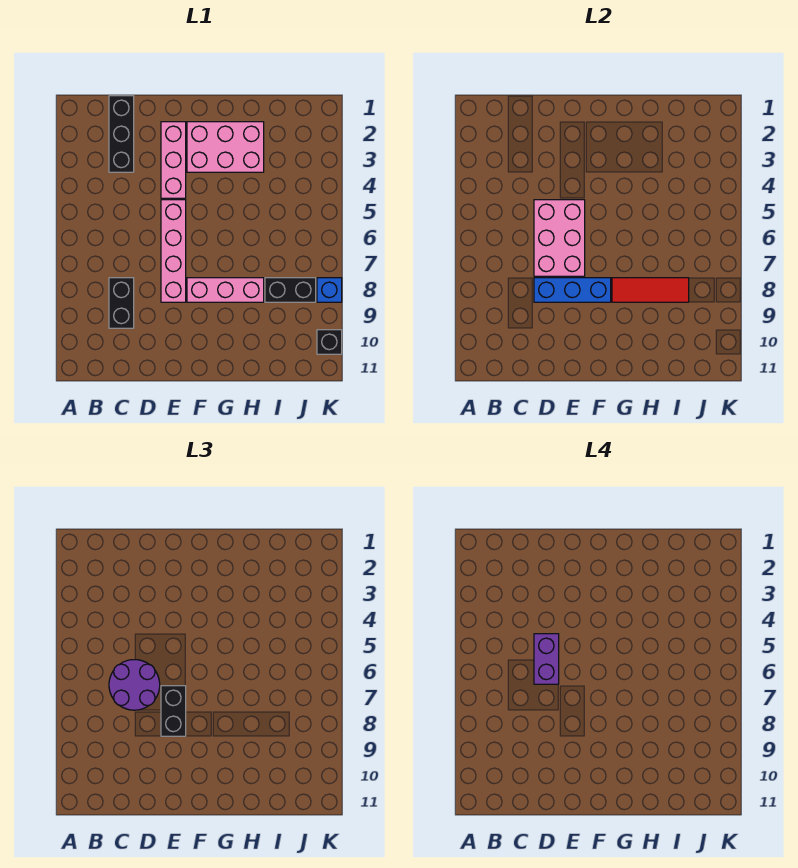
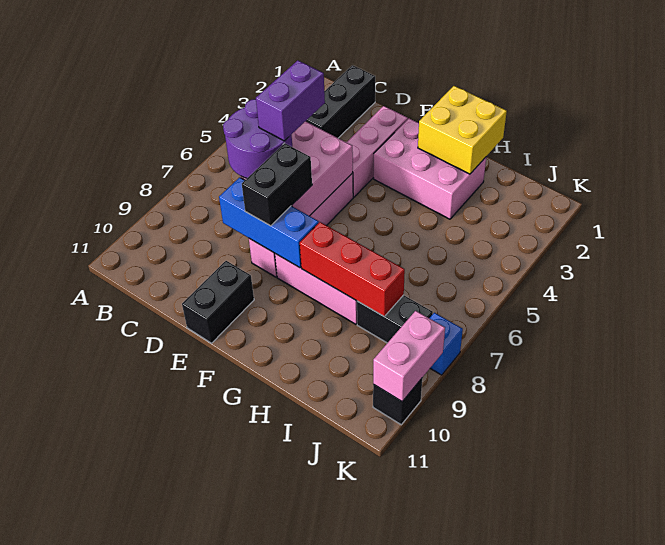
black 1x2 brick [109,278,134,328] -> black 1x2 brick moved to [182,261,254,343]
none -> yellow 2x2 brick [418,86,507,174]
red 1x3 tile [612,278,689,302] -> red 1x3 brick [300,222,405,316]
none -> pink 1x2 brick [373,311,445,402]

